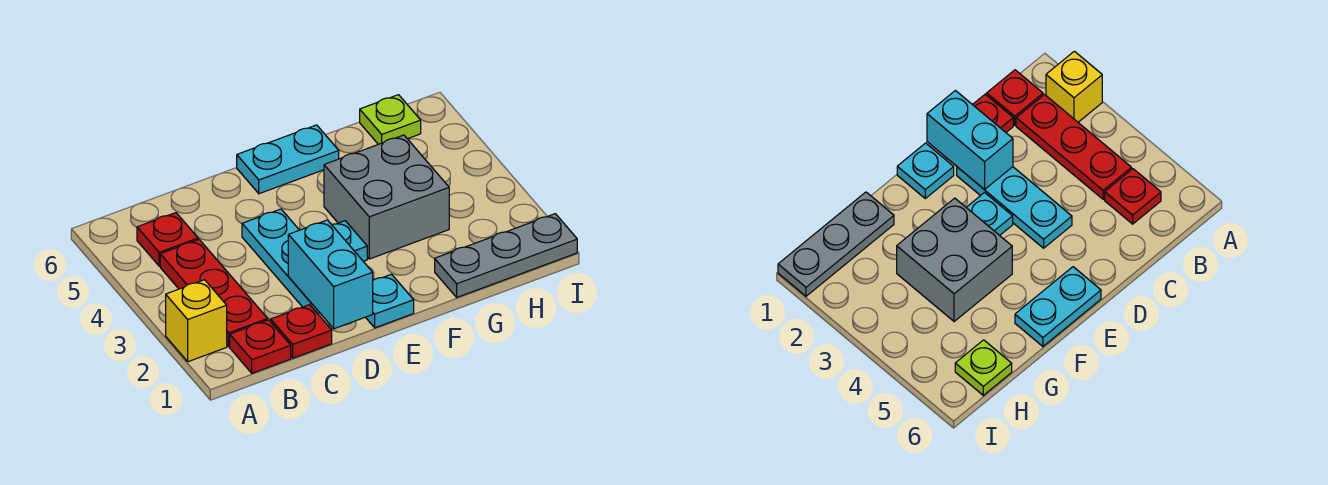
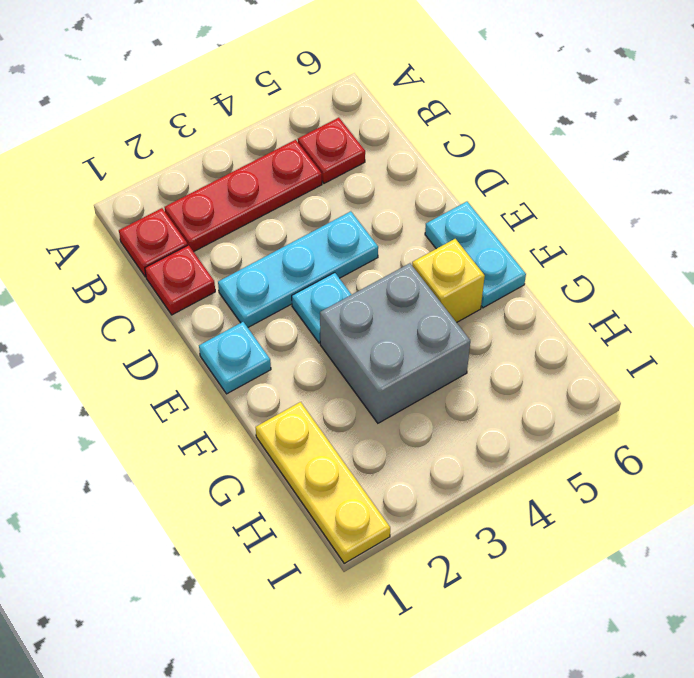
yellow 1x1 brick [166,280,227,362] -> yellow 1x1 brick moved to [412,239,485,323]
cyan 1x2 brick [288,220,373,329] -> none
grey 1x3 plate [435,214,577,297] -> yellow 1x3 plate [256,402,390,563]
lime 1x1 plate [360,95,421,144] -> none

